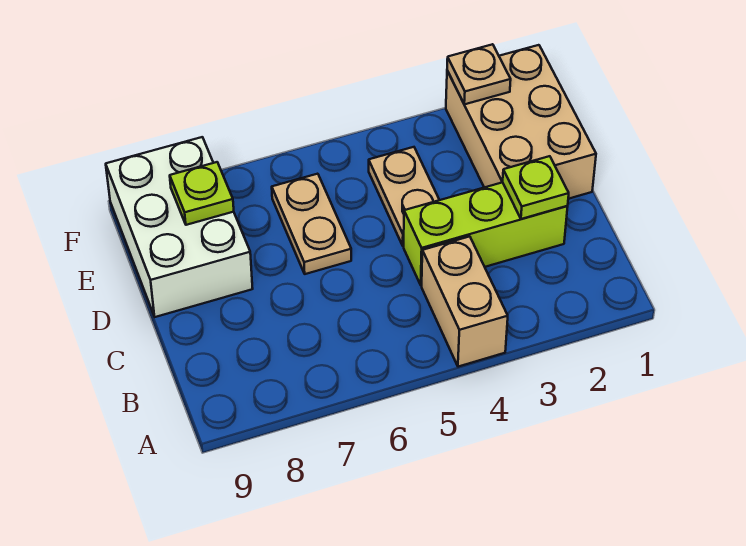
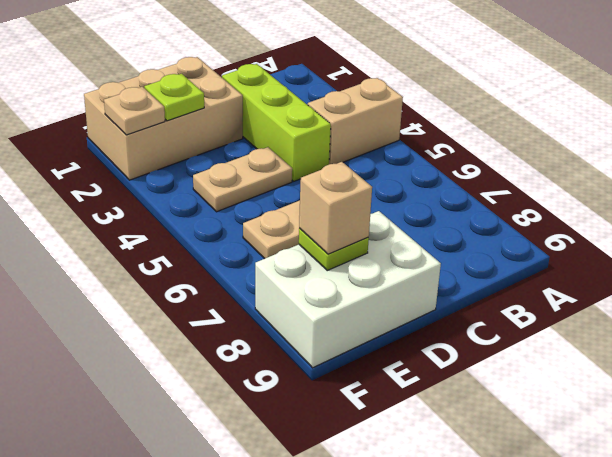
lime 1x1 plate [503,156,569,219] -> lime 1x1 plate moved to [144,74,204,121]
none -> tan 1x1 brick [299,162,372,254]

